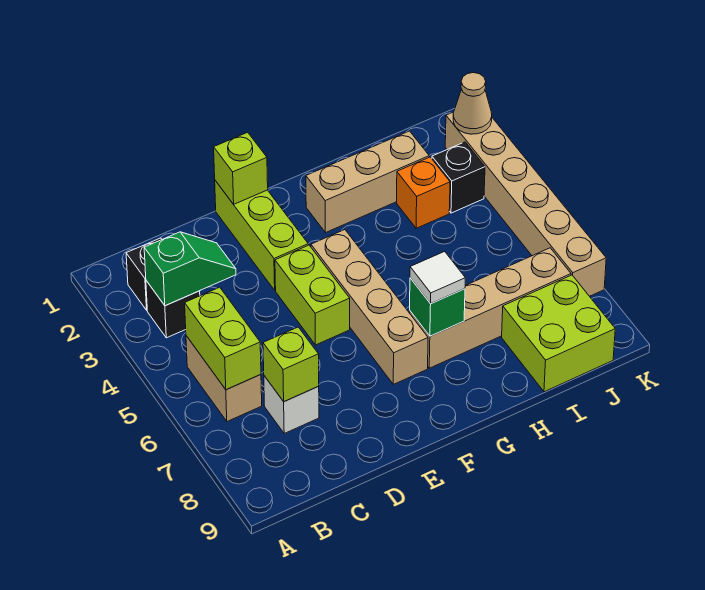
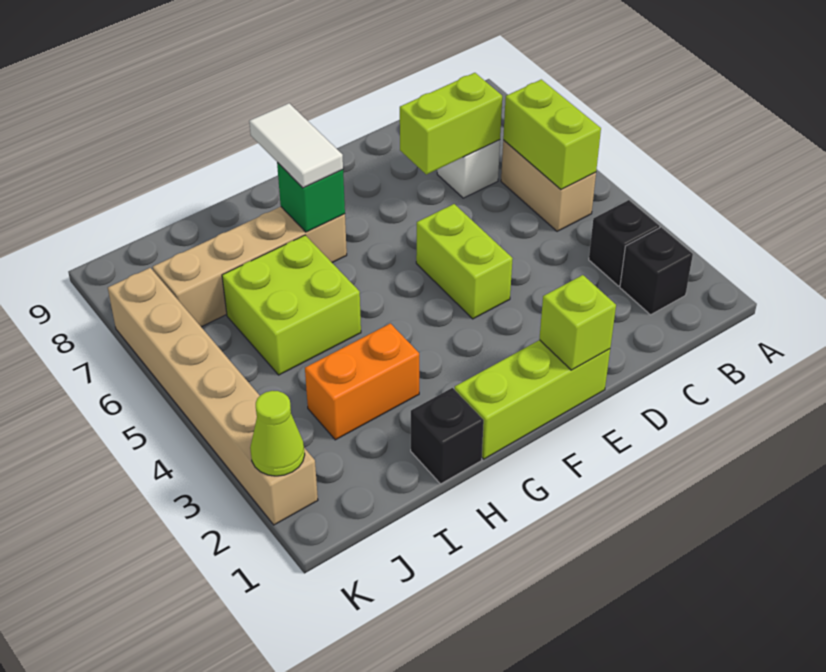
green 1x2 slope [144,232,236,306] -> none
lime 1x1 brick [263,327,319,402] -> lime 1x2 brick [400,73,502,174]
lime 1x3 brick [215,181,308,290] -> lime 1x3 brick turned to [455,340,610,459]
tan 1x4 brick [311,230,428,384] -> none
tan 1x3 brick [306,131,429,233] -> none
white 1x1 tile [410,251,465,304] -> white 1x2 tile [249,103,343,188]
orange 1x1 brick [397,157,450,228] -> orange 1x2 brick [305,323,419,440]
lime 2x2 brick [502,275,615,392] -> lime 2x2 brick moved to [222,235,361,375]
black 1x1 brick [432,142,485,213] -> black 1x1 brick moved to [411,388,484,484]
tan 1x1 cone [453,73,492,134] -> lime 1x1 cone [250,391,305,476]

